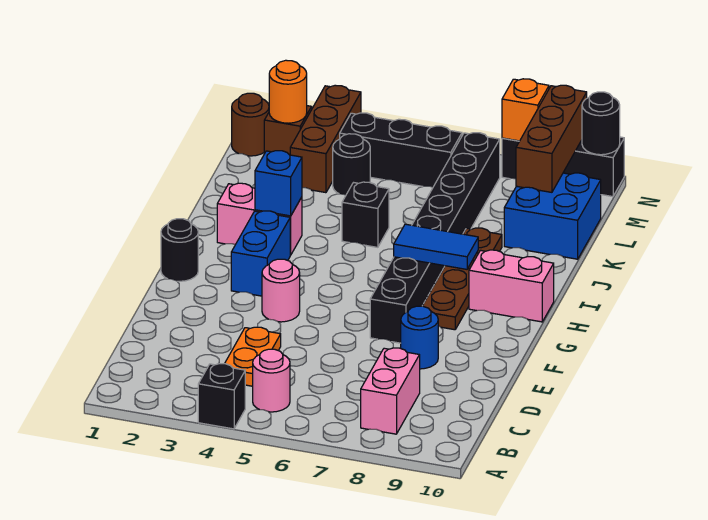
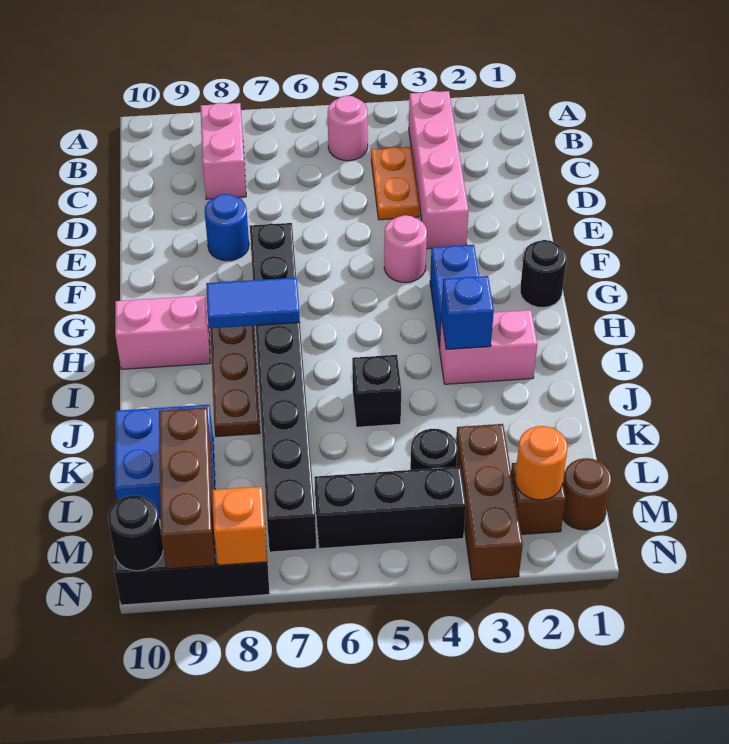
black 1x1 brick [198,364,245,429] -> none
none -> pink 1x4 brick [409,91,469,249]

